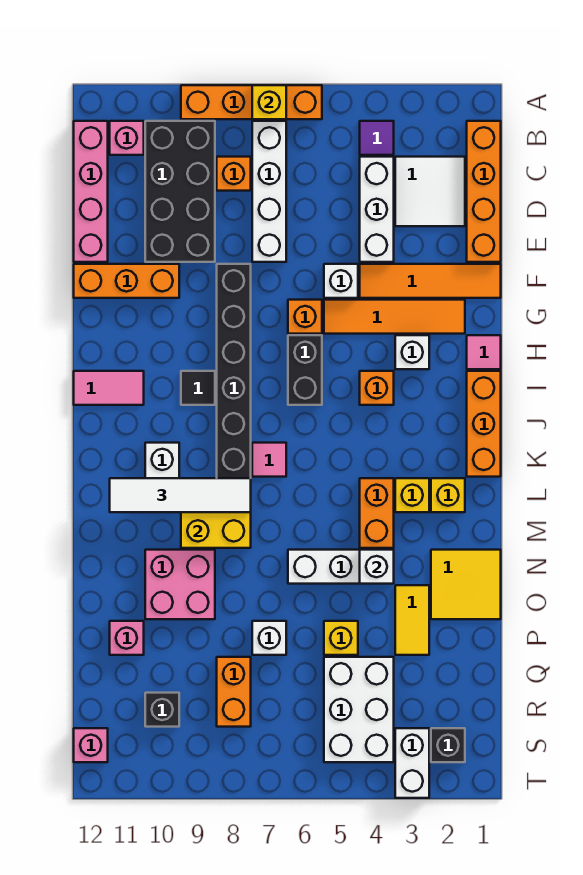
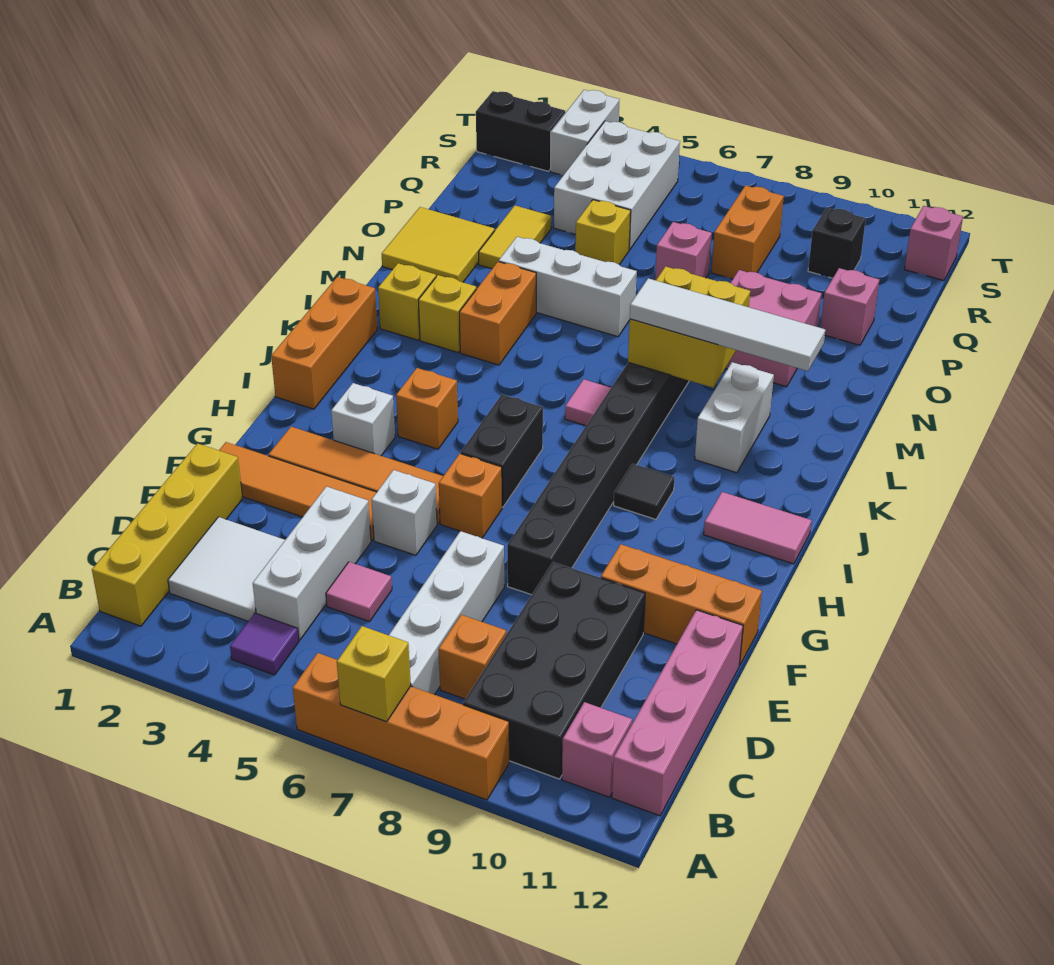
orange 1x4 brick [467,121,501,262] -> yellow 1x4 brick [92,444,243,626]
pink 1x1 tile [467,335,501,369] -> pink 1x1 tile moved to [326,562,392,622]
white 1x1 brick [360,550,394,584] -> none
white 1x1 brick [252,621,286,655] -> pink 1x1 brick [655,222,712,280]
black 1x1 brick [431,728,465,762] -> black 1x2 brick [476,91,565,171]

